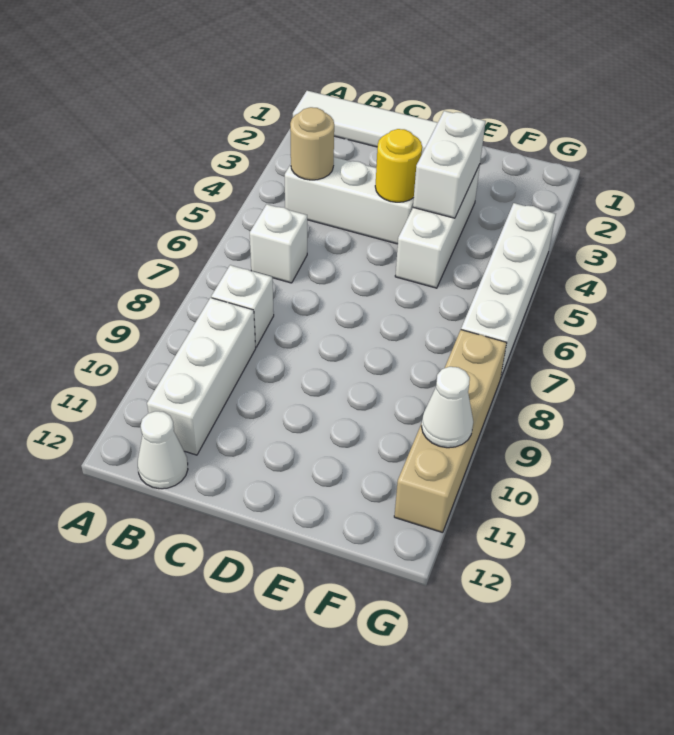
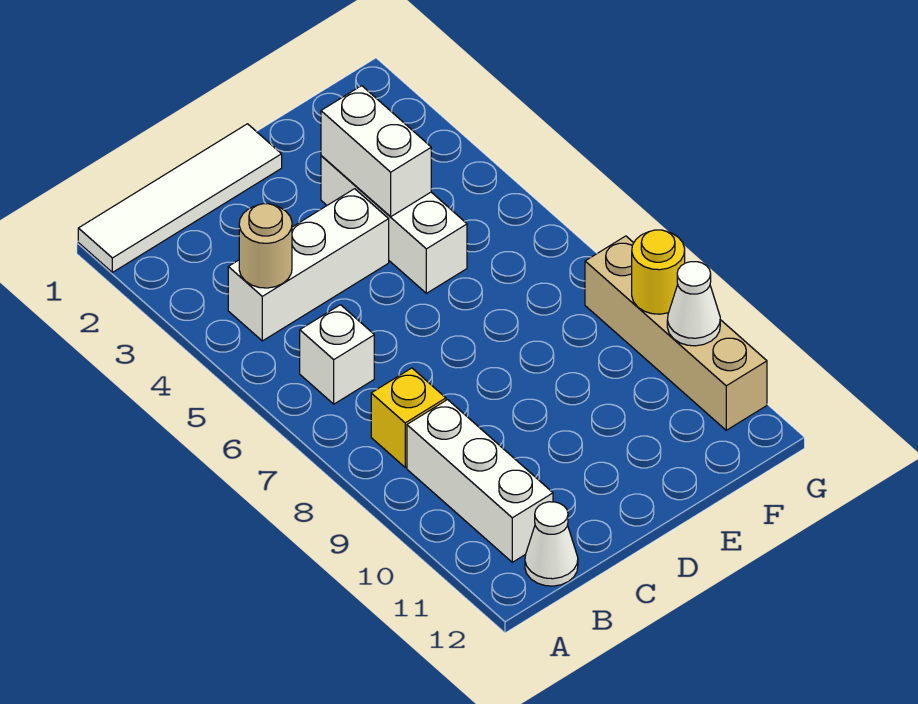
white 1x1 brick [211,265,274,347] -> yellow 1x1 brick [371,368,446,467]
yellow 1x1 round brick [375,129,422,202] -> yellow 1x1 round brick moved to [632,230,685,314]
white 1x4 brick [461,203,556,379] -> none

